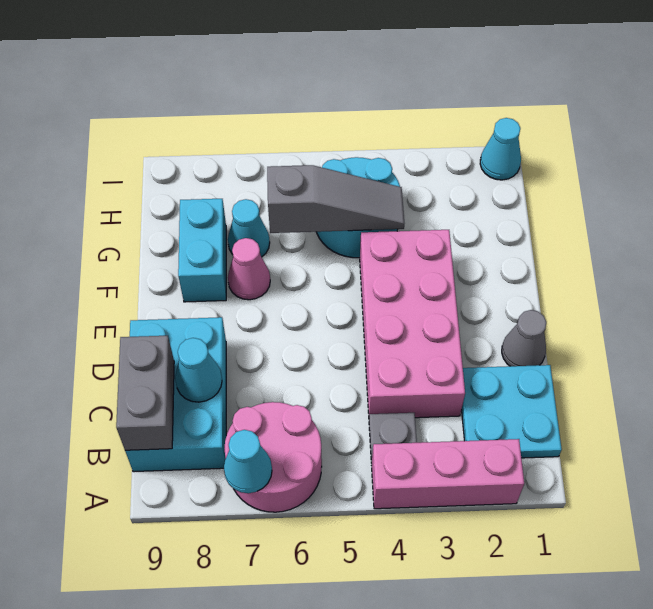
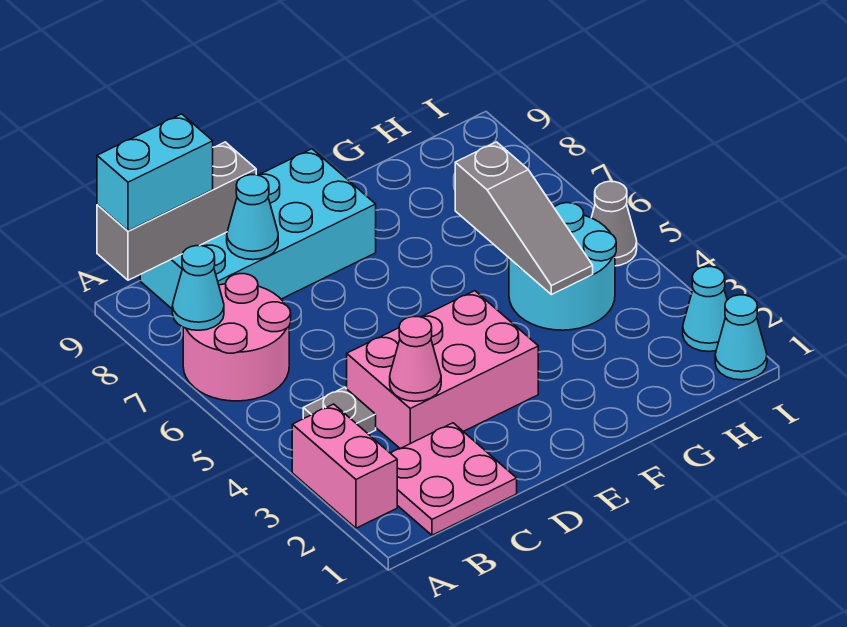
pink 1x3 brick [372,439,524,509] -> pink 1x2 brick [292,404,397,528]
cyan 2x2 plate [462,365,562,458] -> pink 2x2 plate [391,423,517,535]
cyan 2x3 brick [125,317,226,472] -> cyan 2x4 brick [140,149,376,309]
grey 1x2 brick [116,336,174,450] -> grey 1x3 brick [97,142,256,280]
pink 2x4 brick [360,230,465,418] -> pink 2x3 brick [347,291,538,449]
grey 1x1 cone [502,310,546,366] -> grey 1x1 cone moved to [591,181,637,266]
pink 1x1 cone [228,238,270,300] -> pink 1x1 cone moved to [390,316,441,401]
cyan 1x2 brick [178,199,226,302] -> cyan 1x2 brick moved to [97,114,213,231]
cyan 1x1 cone [228,199,270,257] -> cyan 1x1 cone moved to [683,267,727,351]

